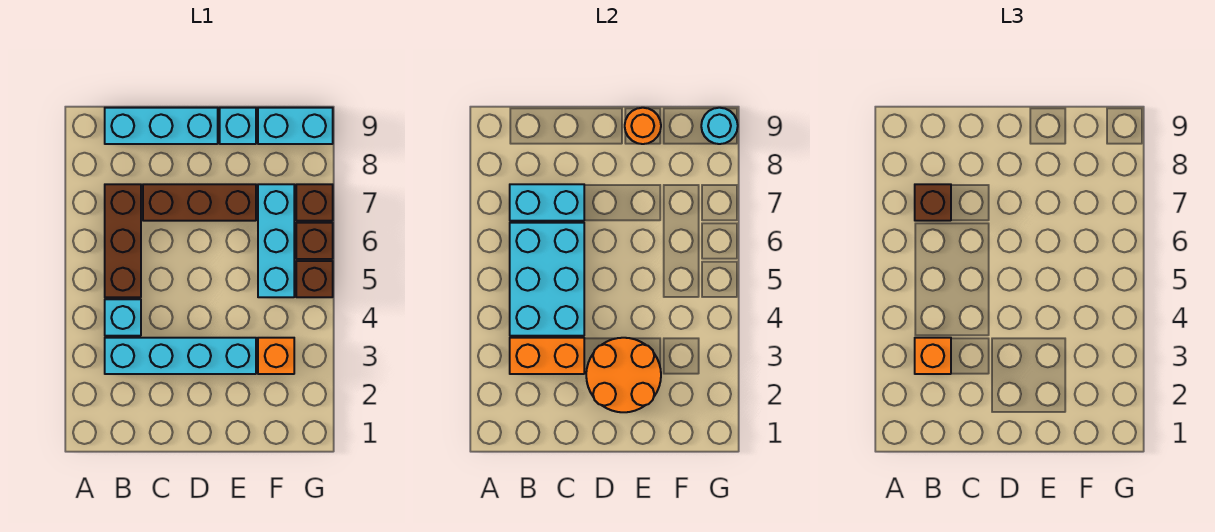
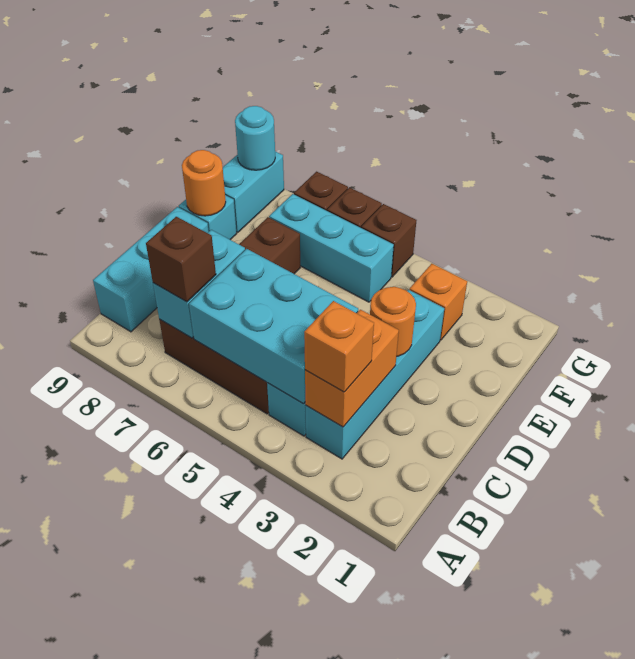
orange 2x2 round brick [586,338,661,412] -> orange 1x1 round brick [370,287,416,357]

